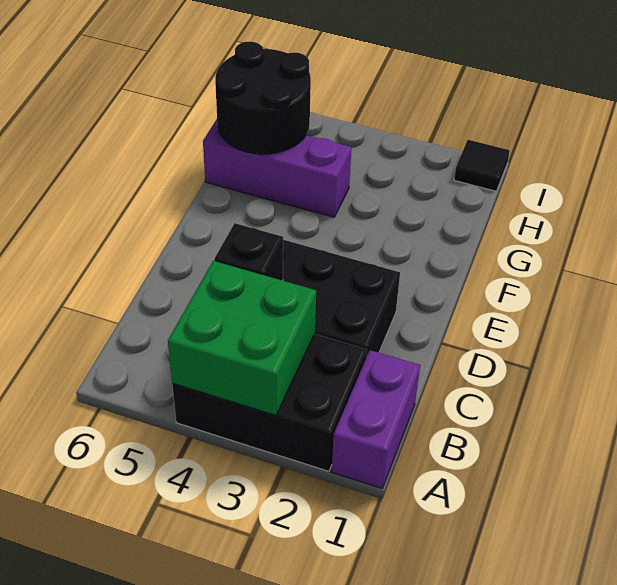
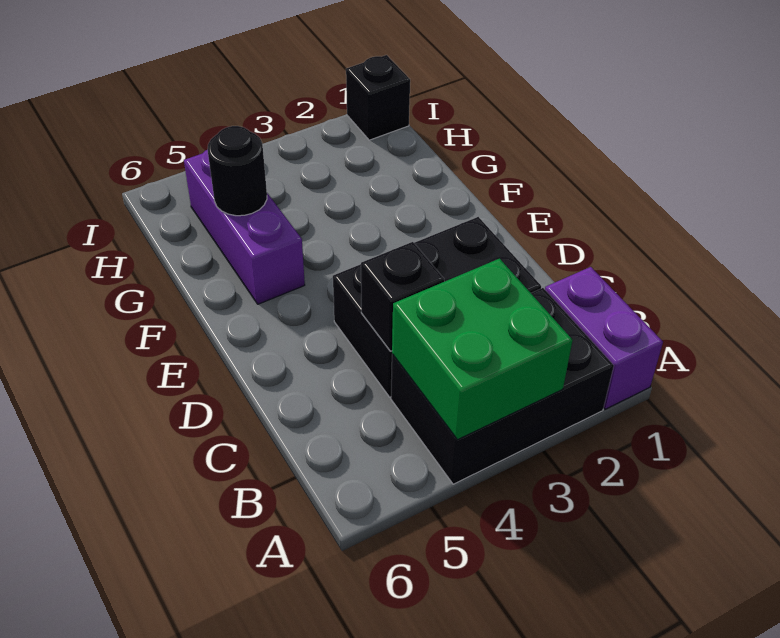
purple 1x3 brick [203,119,352,217] -> purple 1x3 brick turned to [184,150,305,304]
black 2x2 round brick [215,41,311,154] -> black 1x1 round brick [208,126,267,216]
black 1x1 tile [454,140,510,191] -> black 1x1 brick [346,55,410,140]

